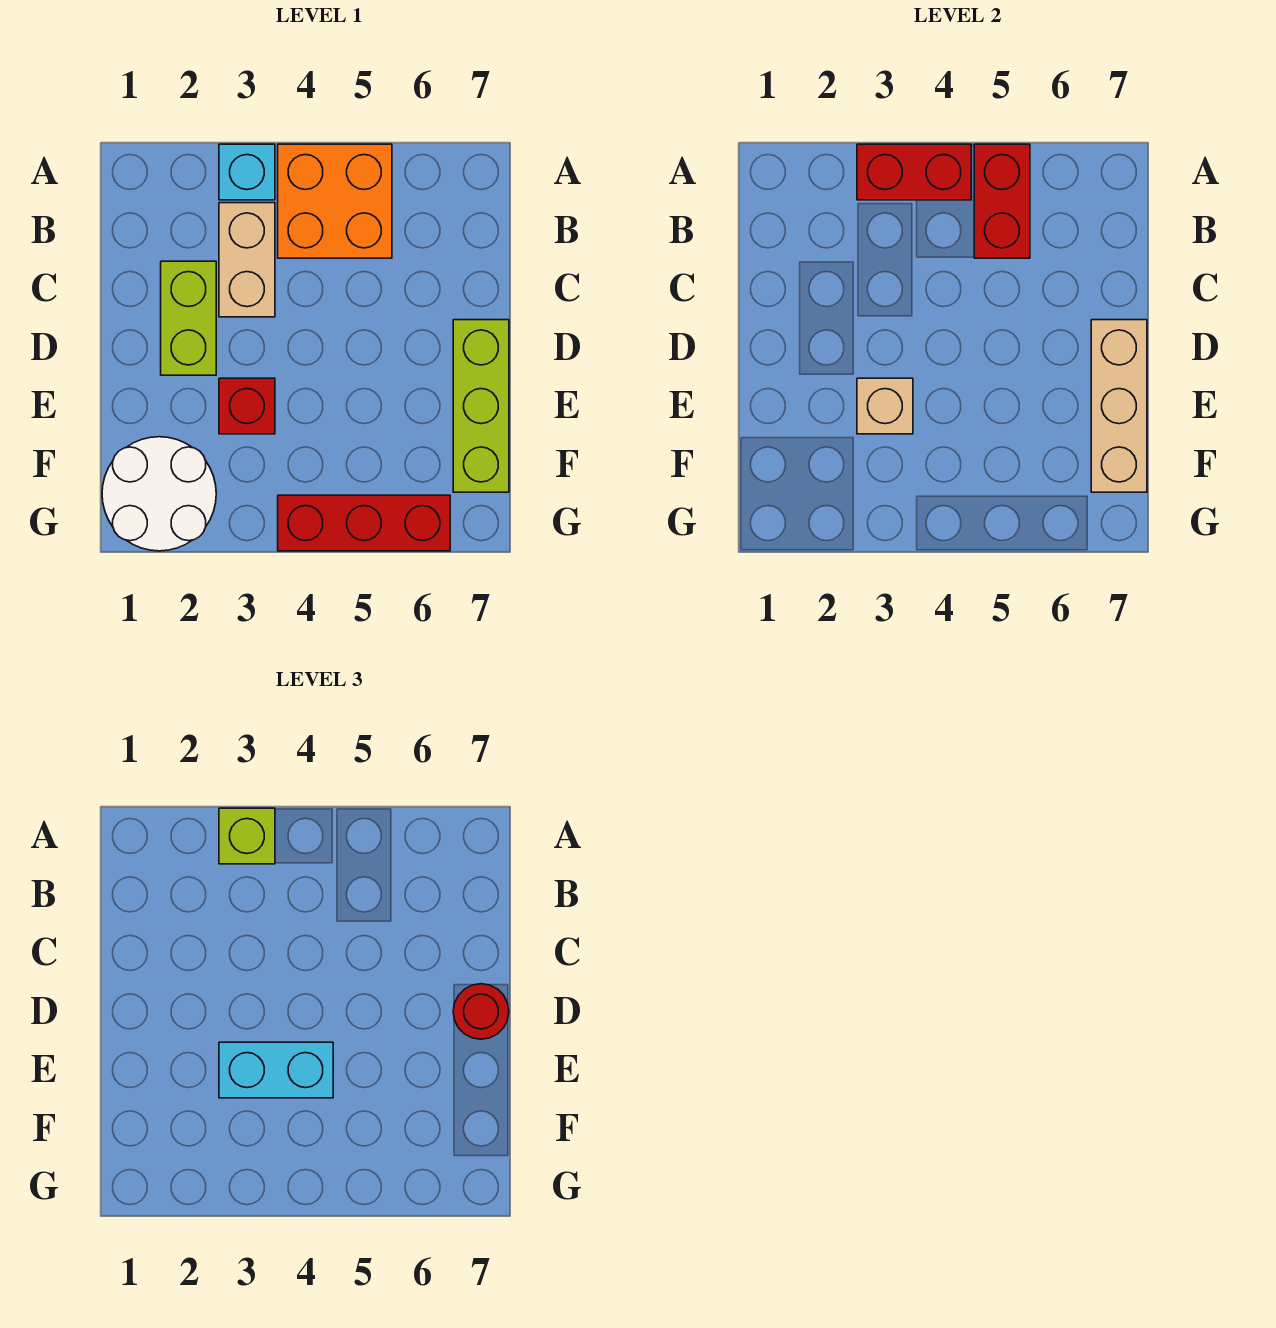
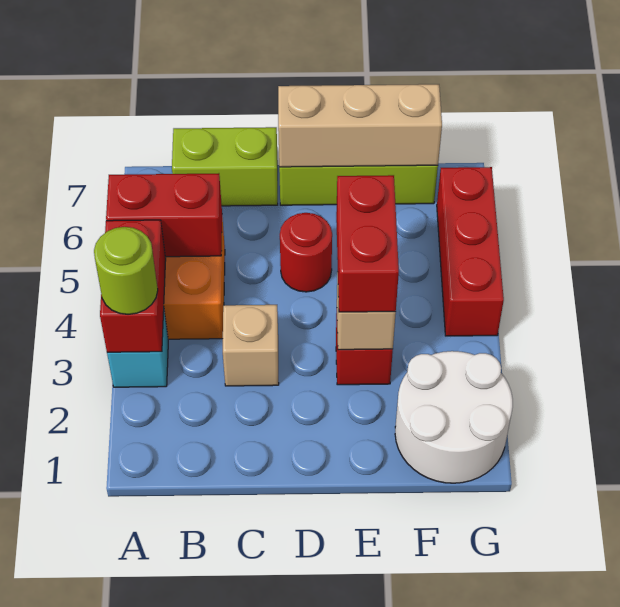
lime 1x1 brick [219,808,275,864] -> lime 1x1 round brick [94,227,158,314]
tan 1x2 brick [219,203,275,317] -> tan 1x1 brick [223,305,279,386]
lime 1x2 brick [161,261,216,375] -> lime 1x2 brick moved to [172,127,278,206]
red 1x1 round brick [453,984,509,1039] -> red 1x1 round brick moved to [280,213,332,292]
cyan 1x2 brick [219,1042,333,1098] -> red 1x2 brick [336,175,399,312]

